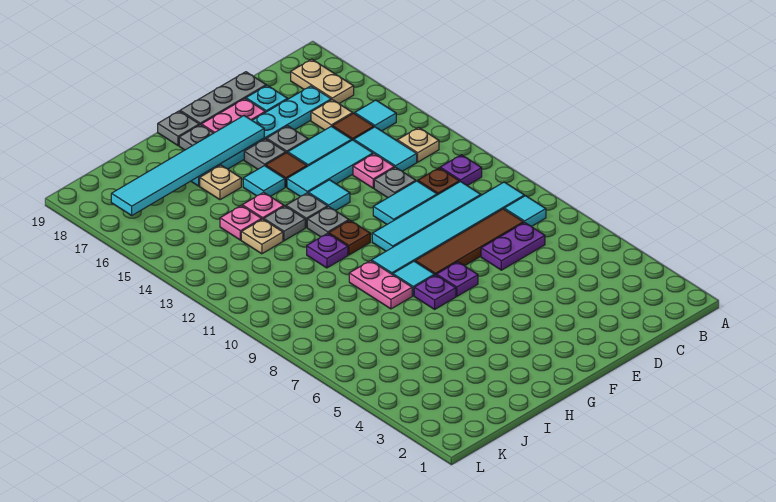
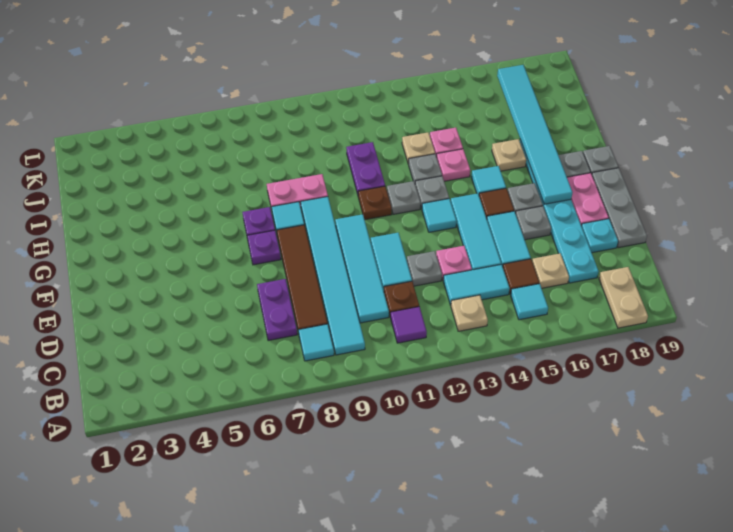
purple 1x1 plate [440,155,482,186] -> purple 1x1 tile [391,307,427,343]
tan 1x2 plate [291,59,354,103] -> tan 1x2 plate turned to [599,267,648,328]
purple 1x1 plate [307,233,348,268] -> purple 1x2 plate [346,142,385,194]

